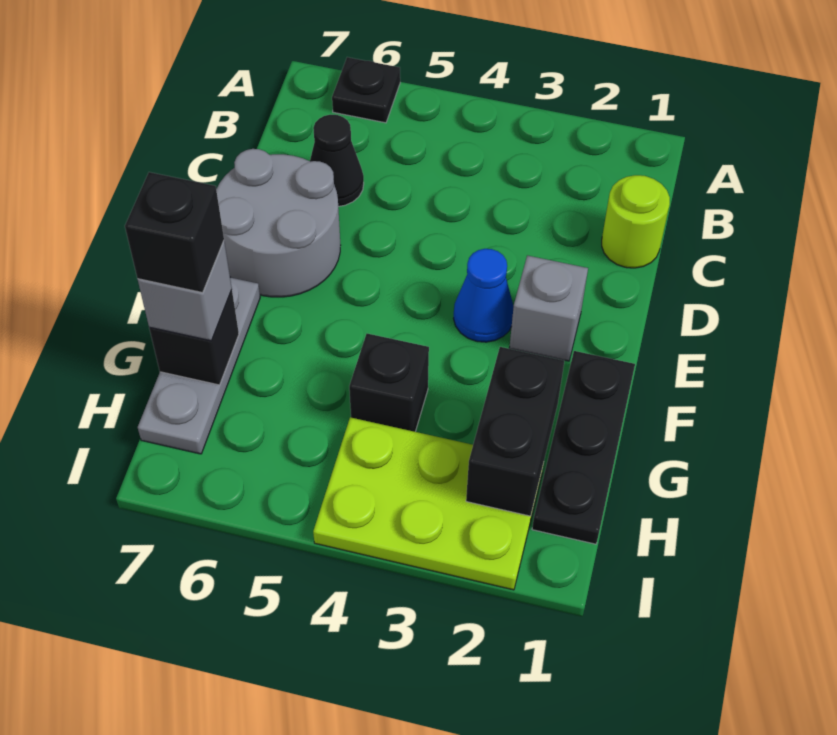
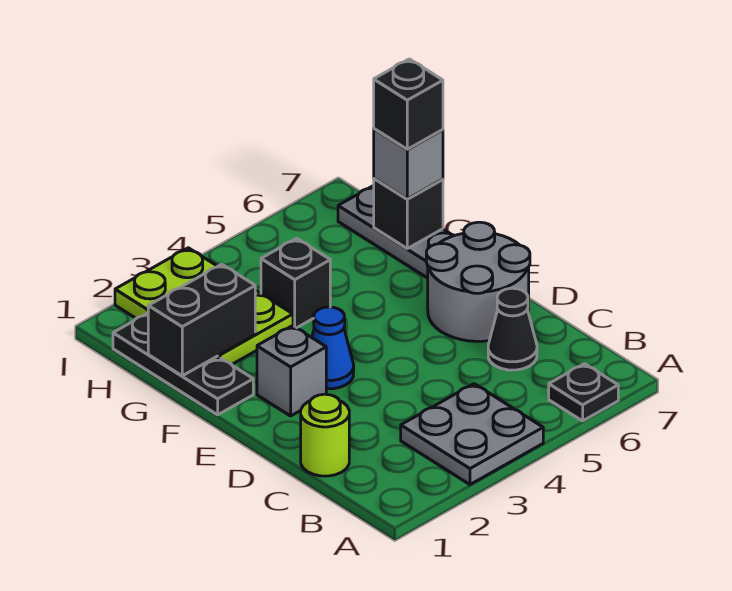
none -> grey 2x2 plate [401,384,543,484]
black 1x2 brick [466,347,564,516] -> black 1x2 brick turned to [148,264,255,376]
lime 2x3 plate [313,417,543,590] -> lime 2x3 plate turned to [115,248,293,364]

